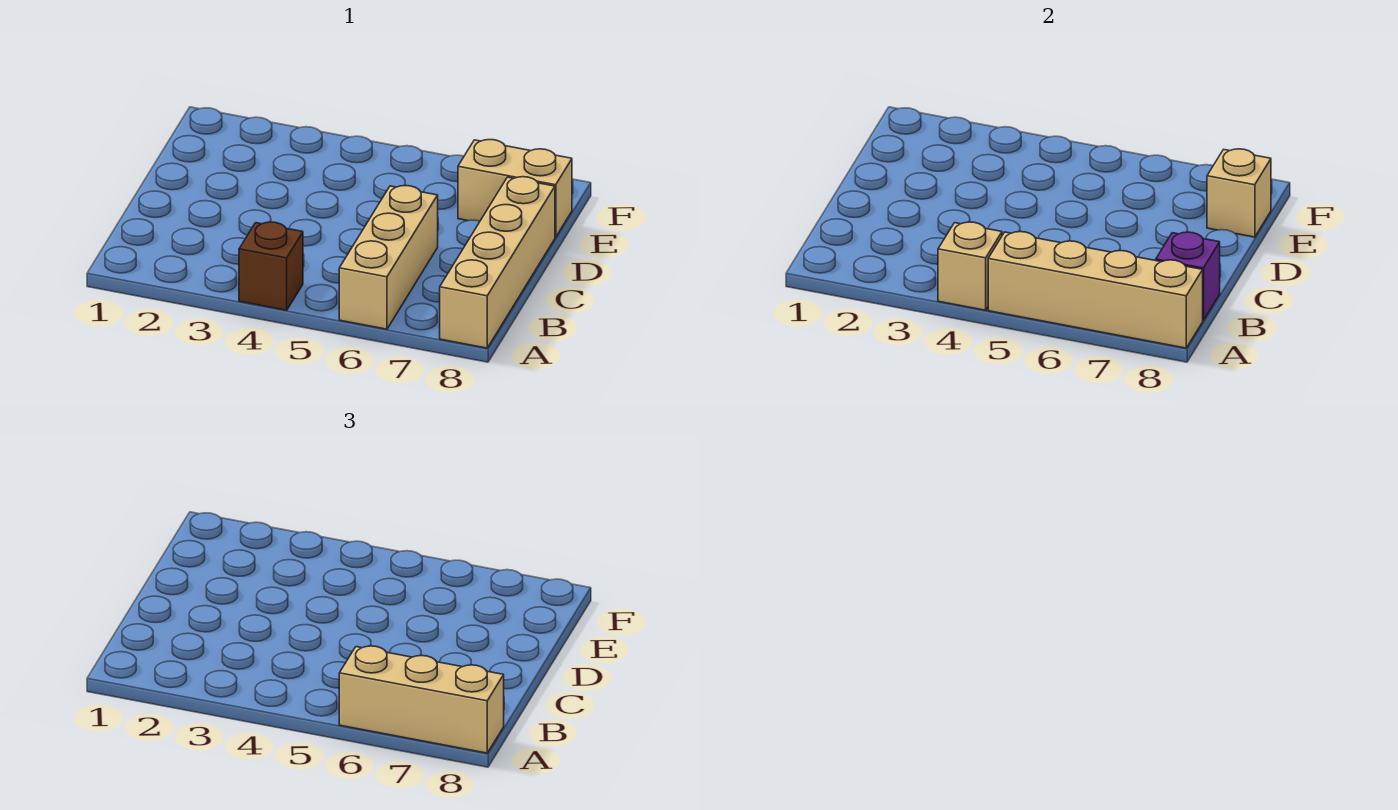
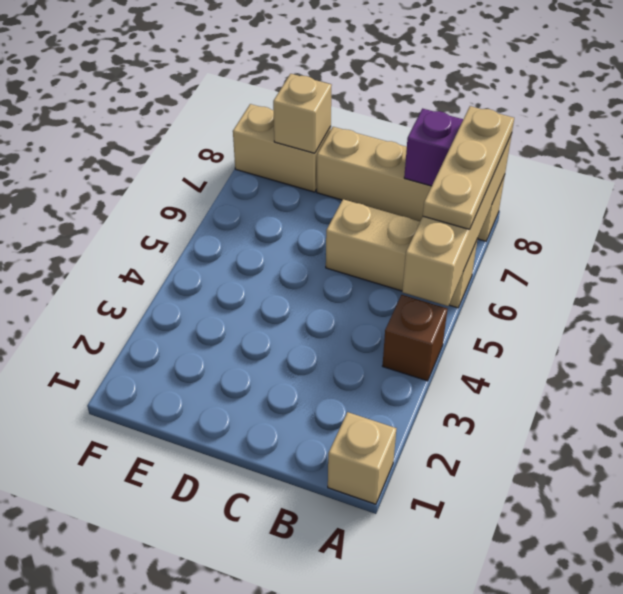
tan 1x1 brick [938,222,1002,310] -> tan 1x1 brick moved to [328,412,396,504]
tan 1x3 brick [339,646,504,753] -> tan 1x3 plate [423,106,514,229]
tan 1x2 brick [458,139,572,237] -> tan 1x2 brick turned to [233,104,331,192]

